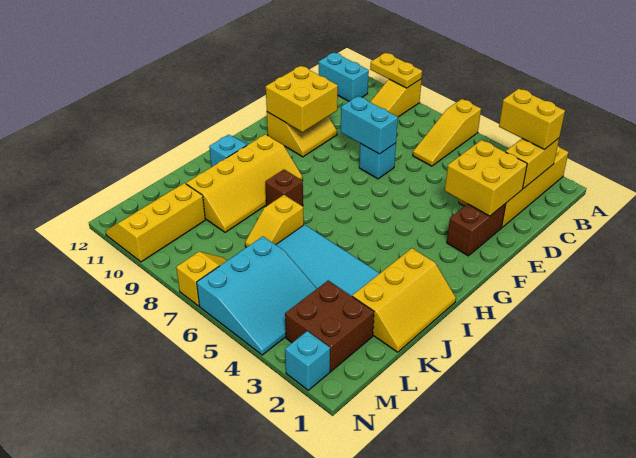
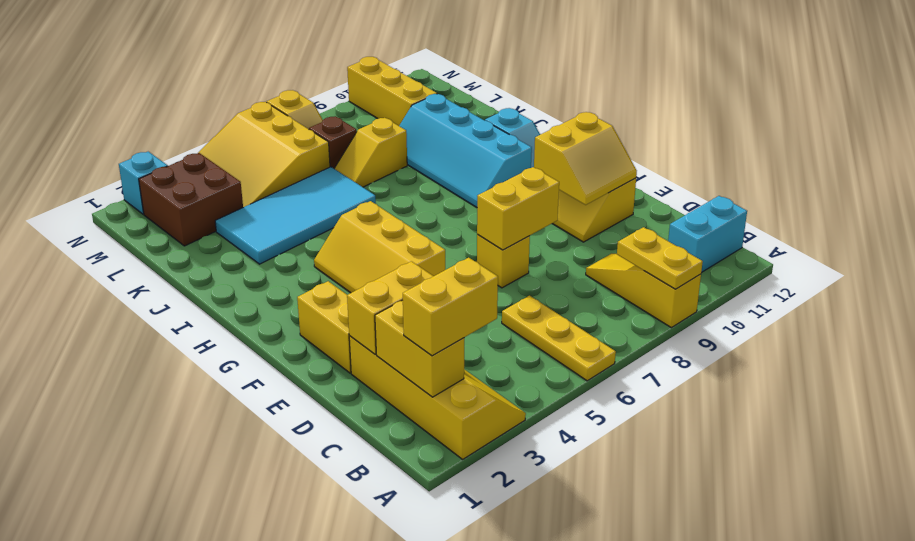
yellow 1x3 slope [413,99,481,166] -> yellow 1x3 plate [502,296,616,381]
yellow 1x2 plate [370,53,422,88] -> yellow 1x2 plate turned to [617,227,703,289]
yellow 2x2 brick [445,140,527,216] -> yellow 1x2 brick [347,261,433,354]
brown 1x2 brick [447,204,506,256] -> yellow 1x2 brick [297,281,351,373]
cyan 1x1 brick [359,143,396,179] -> yellow 1x1 brick [477,234,530,288]
cyan 1x2 brick [341,96,398,154] -> yellow 1x2 brick [477,167,559,250]
yellow 2x2 brick [266,66,338,132] -> yellow 2x2 slope [534,112,637,205]
yellow 2x4 slope [186,134,303,232] -> cyan 2x4 slope [399,94,532,207]
yellow 2x3 slope [352,248,456,352] -> yellow 2x3 slope moved to [314,201,445,293]
brown 1x1 brick [265,170,303,206] -> brown 1x1 brick moved to [309,116,357,168]
yellow 1x2 slope [245,195,304,247] -> yellow 1x2 slope turned to [334,118,407,187]
cyan 3x3 slope [197,236,317,355] -> yellow 3x3 slope [198,102,330,207]

